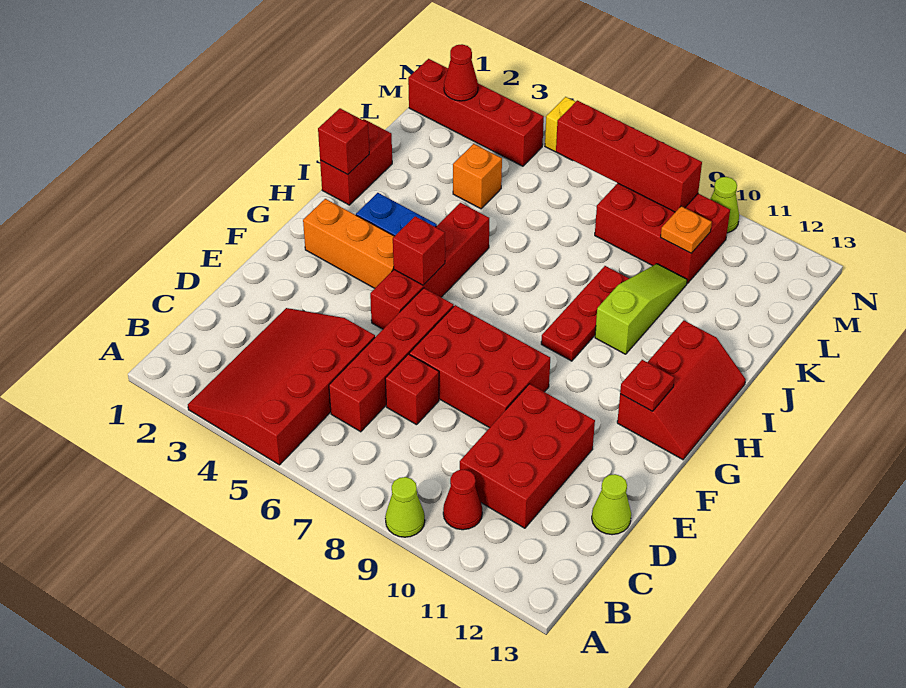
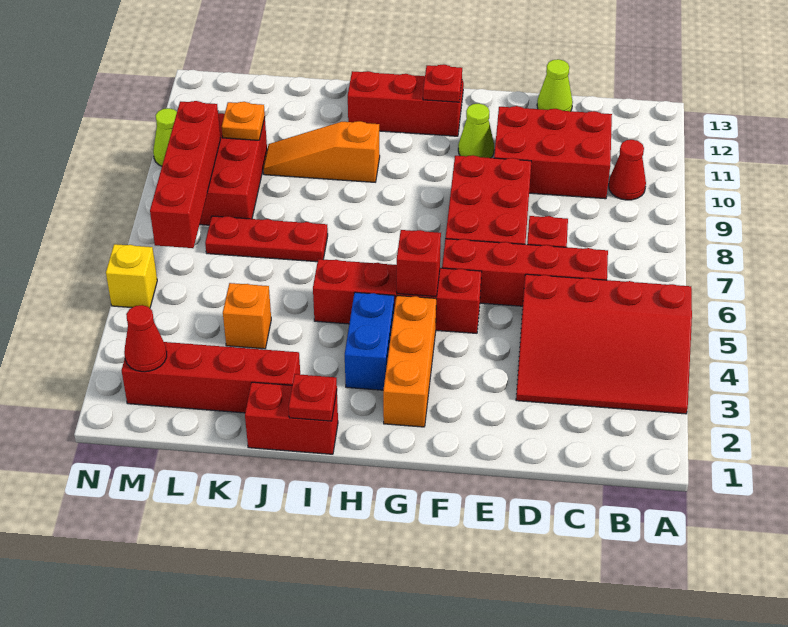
lime 1x1 cone [385,477,425,537] -> lime 1x1 cone moved to [458,103,494,158]
red 1x3 plate [541,266,629,361] -> red 1x3 plate moved to [205,216,328,262]
red 1x1 brick [318,108,369,174] -> red 1x1 plate [289,374,337,421]
lime 1x3 slope [595,264,687,354] -> orange 1x3 slope [263,121,380,182]
red 1x4 brick [408,59,544,166] -> red 1x4 brick turned to [122,342,300,413]

